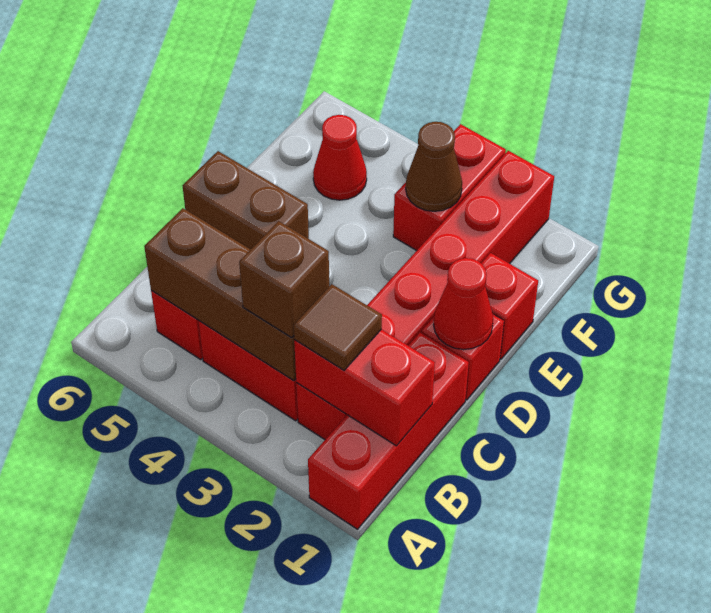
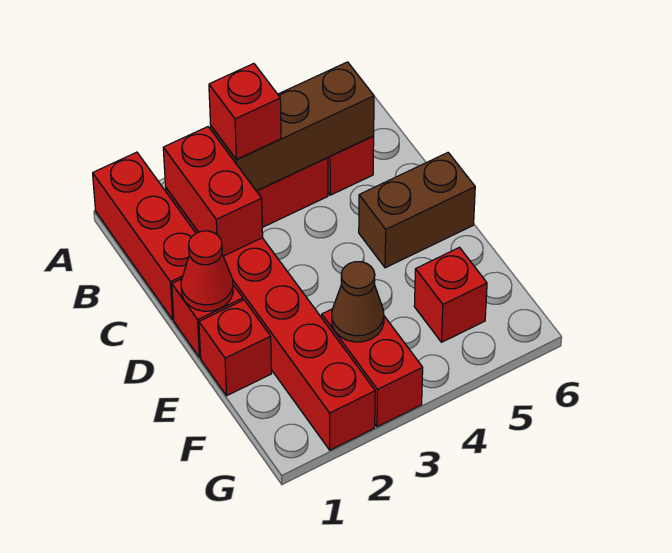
red 1x2 brick [294,329,435,446] -> red 1x2 brick turned to [163,127,263,256]
brown 1x1 tile [294,284,382,370] -> none
brown 1x1 brick [239,221,329,337] -> red 1x1 brick [209,64,281,159]
red 1x1 cone [313,115,367,200] -> red 1x1 brick [414,247,487,342]

